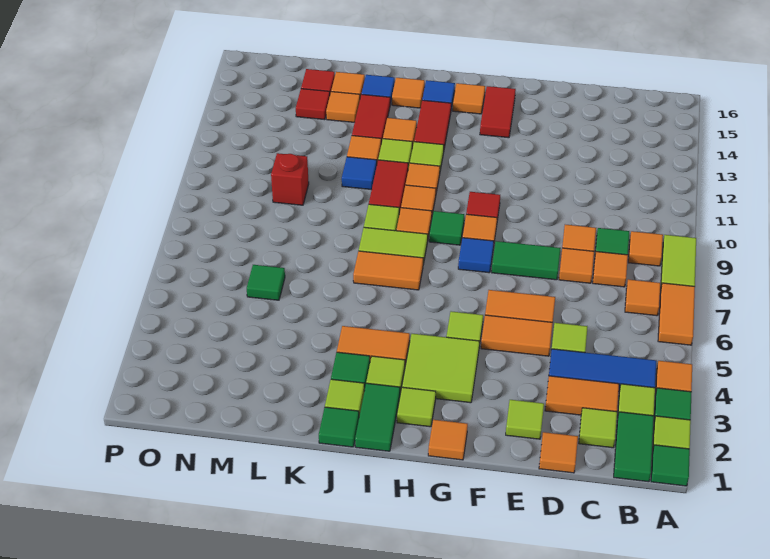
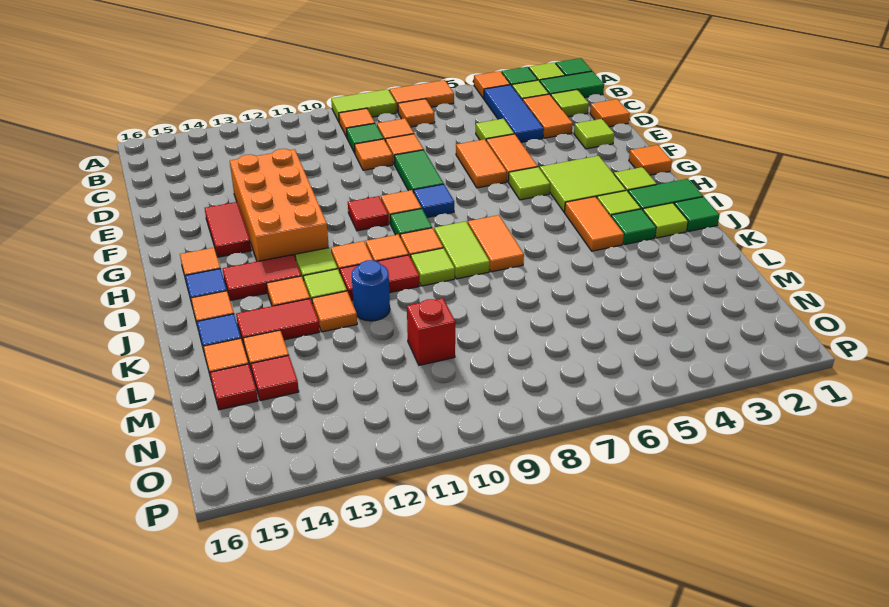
none -> orange 2x4 brick [230,149,329,262]
red 1x2 tile [480,86,516,138] -> red 1x2 tile turned to [205,202,251,257]
blue 1x1 tile [342,157,377,190] -> blue 1x1 round brick [352,260,390,321]
green 1x1 tile [247,265,285,300] -> none

